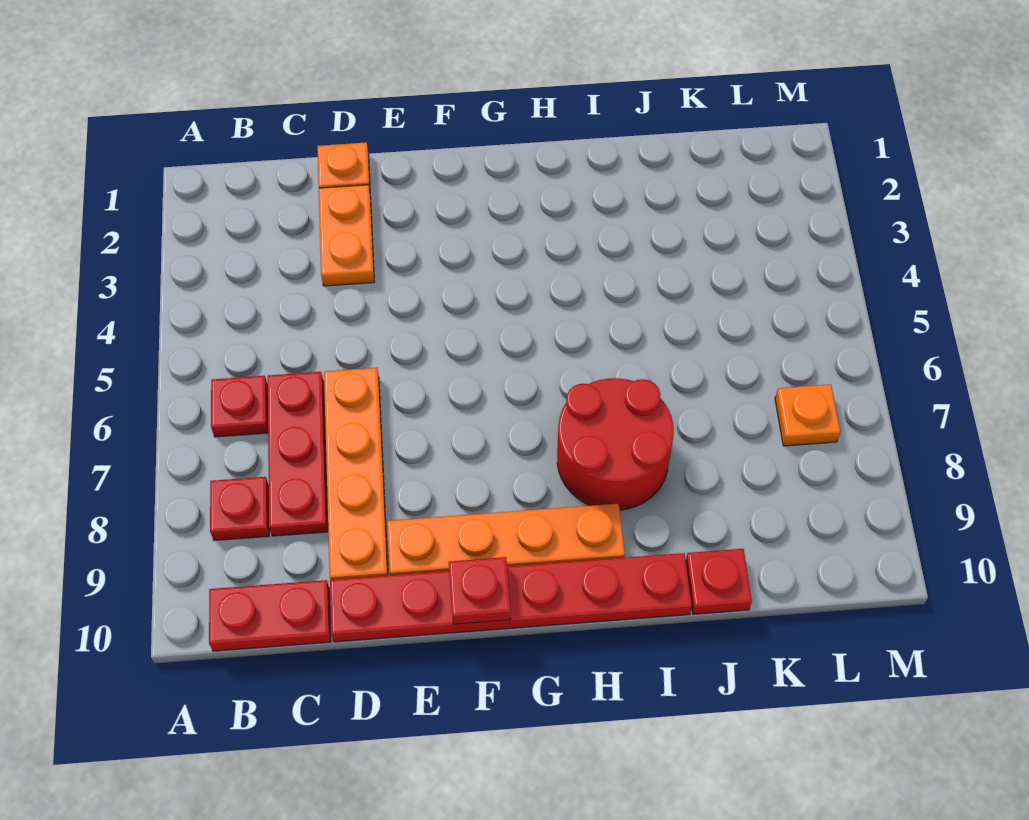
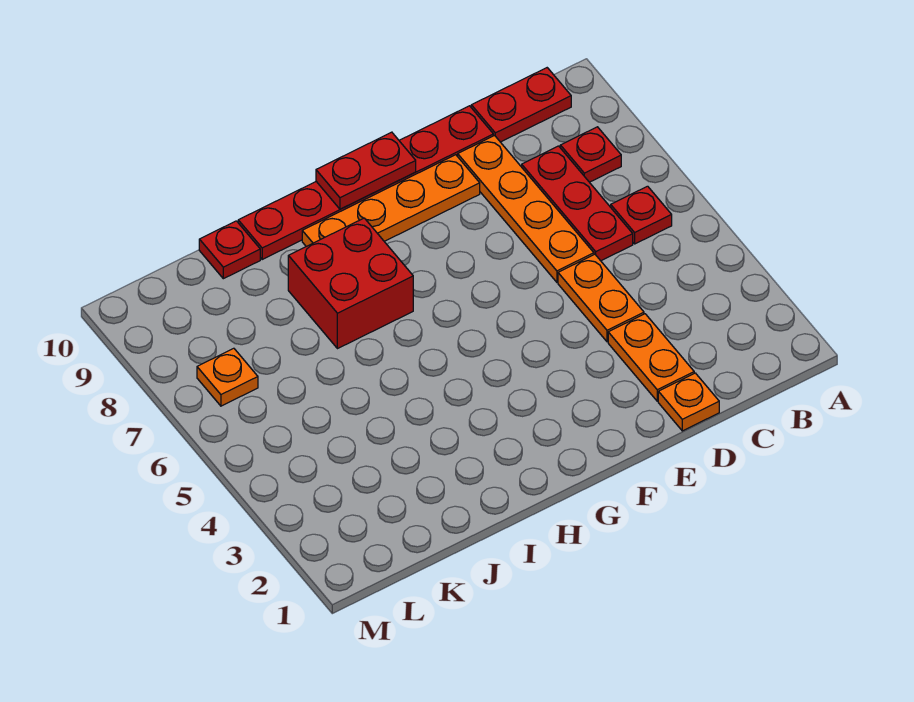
none -> orange 1x2 plate [558,254,644,342]
red 1x1 plate [449,557,511,624] -> red 1x2 plate [316,132,416,209]
red 2x2 round brick [557,378,674,510] -> red 2x2 brick [288,218,413,349]

